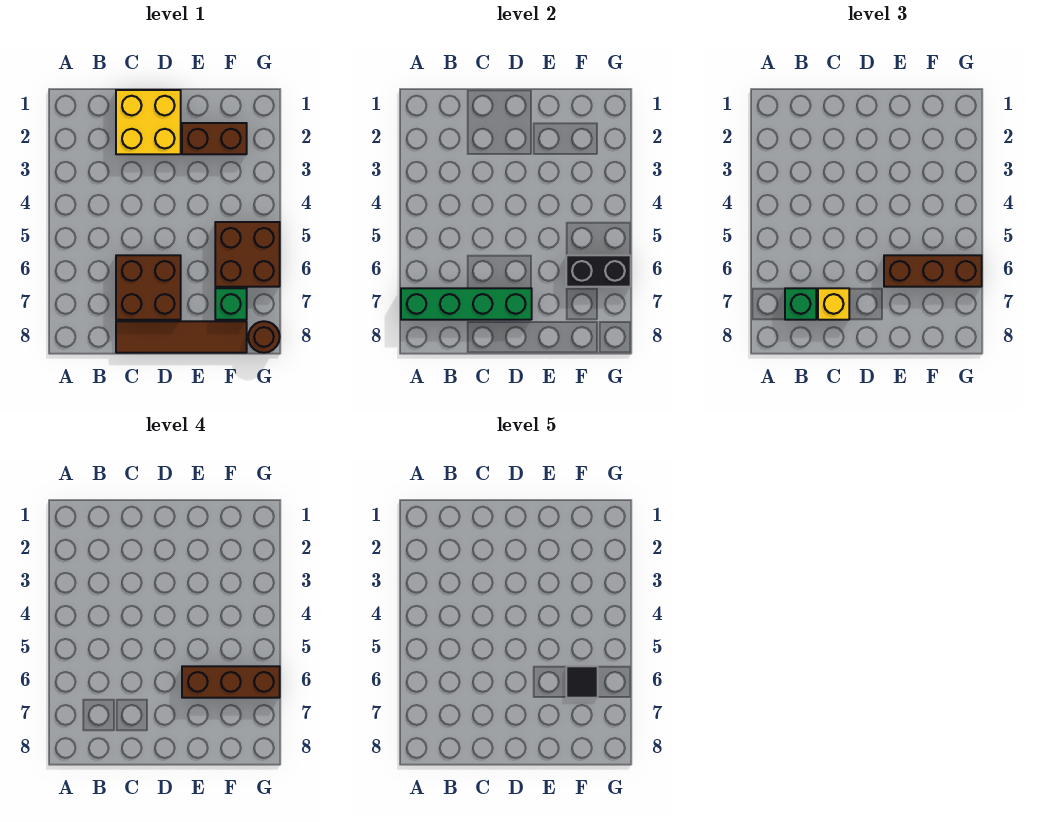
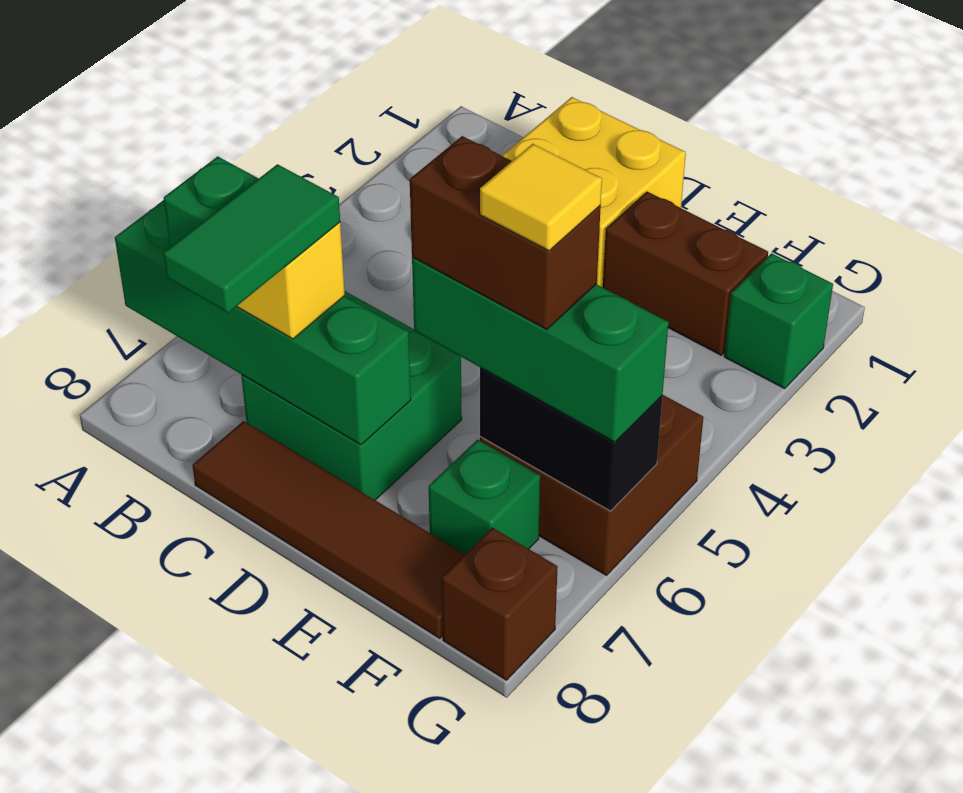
brown 2x2 brick [116,255,181,320] -> green 2x2 brick [241,291,462,500]
none -> green 1x2 tile [163,164,340,313]
brown 1x3 brick [884,255,982,287] -> green 1x3 brick [412,257,669,442]
brown 1x3 brick [182,666,280,698] -> brown 1x2 brick [410,136,601,330]
black 1x1 tile [566,666,598,698] -> yellow 1x1 tile [480,144,602,251]
none -> green 1x1 brick [724,253,833,389]
brown 1x1 round brick [248,321,280,353] -> brown 1x1 brick [442,528,558,680]

